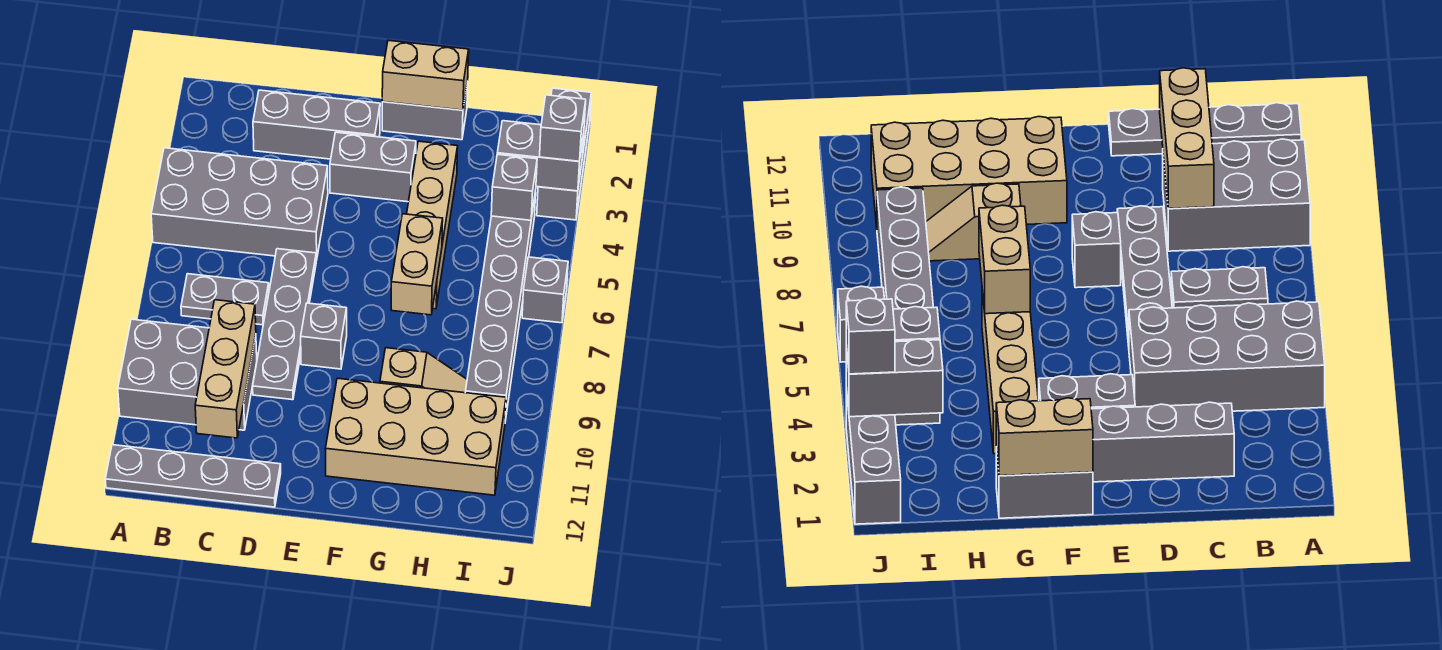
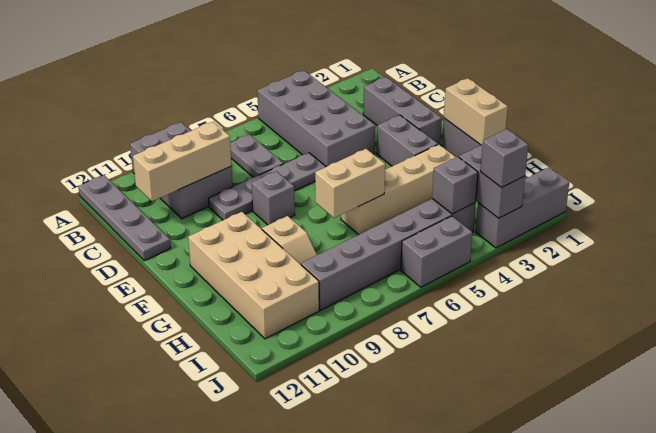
grey 1x1 brick [522,257,568,323] -> grey 1x2 brick [401,216,472,287]

